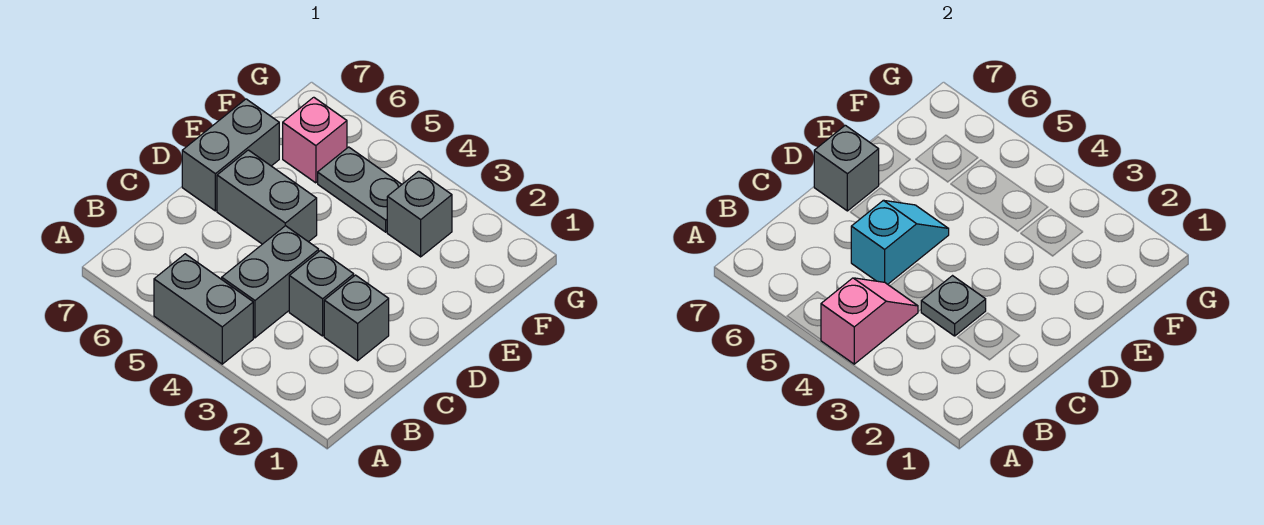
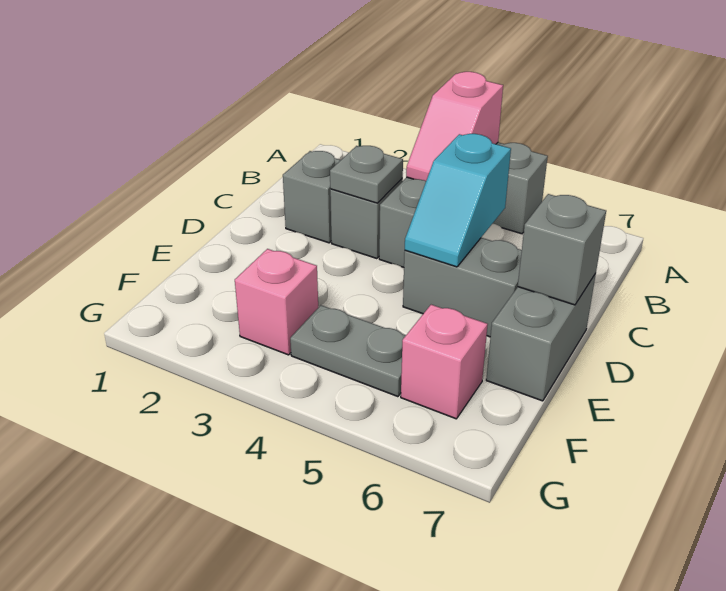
grey 1x1 brick [387,171,452,257] -> pink 1x1 brick [235,249,318,355]

